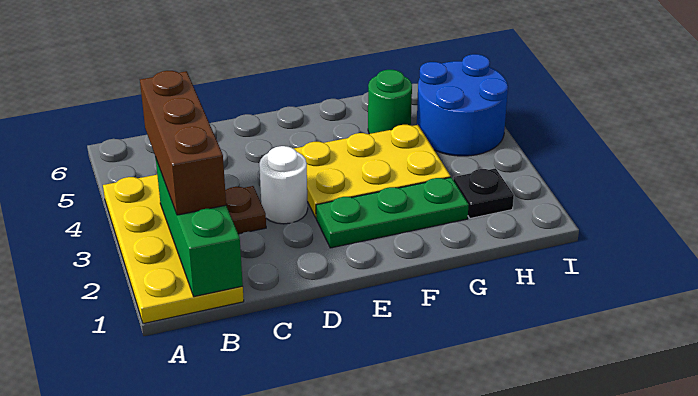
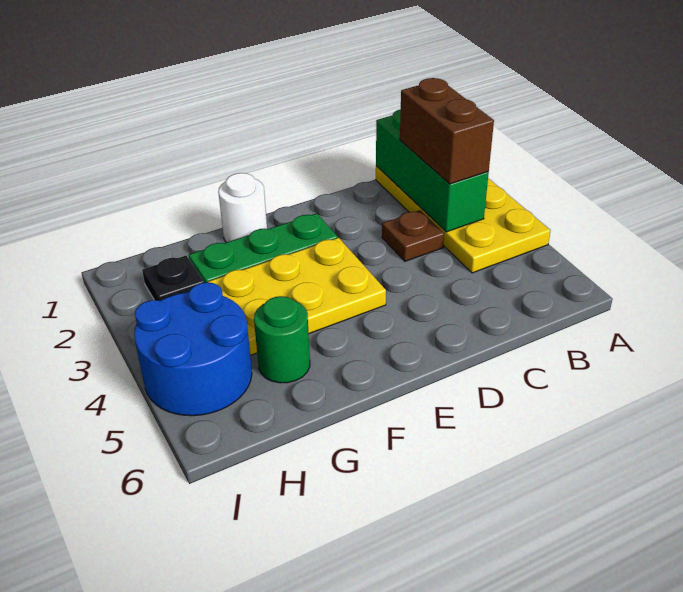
brown 1x3 brick [140,71,226,215] -> brown 1x2 brick [400,78,494,184]
white 1x1 round brick [259,146,308,224] -> white 1x1 round brick moved to [218,173,267,242]

